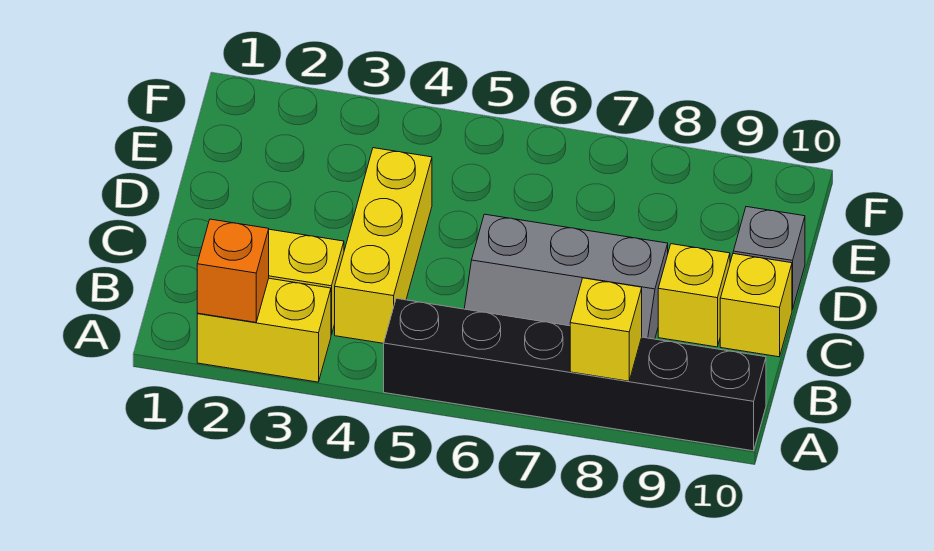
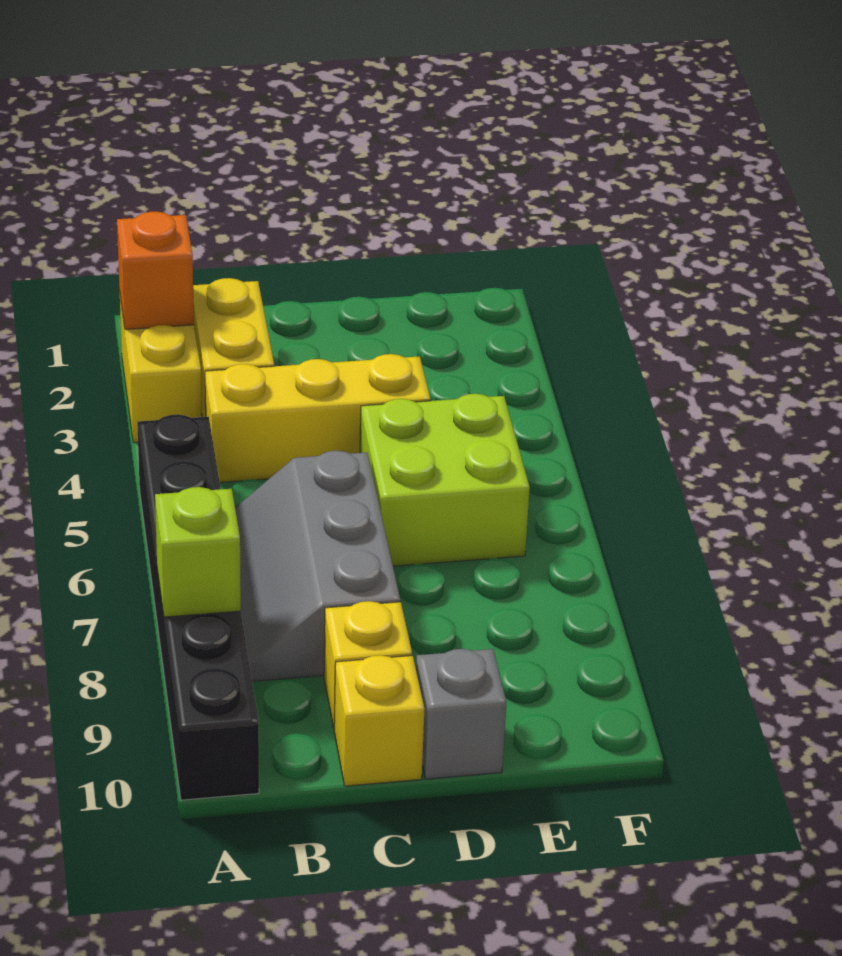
yellow 1x1 brick [570,278,642,381] -> lime 1x1 brick [155,487,241,617]
none -> lime 2x2 brick [360,394,530,566]

